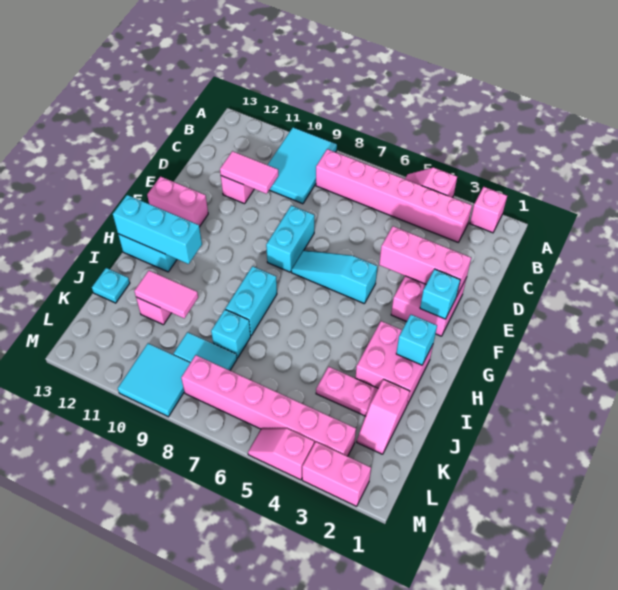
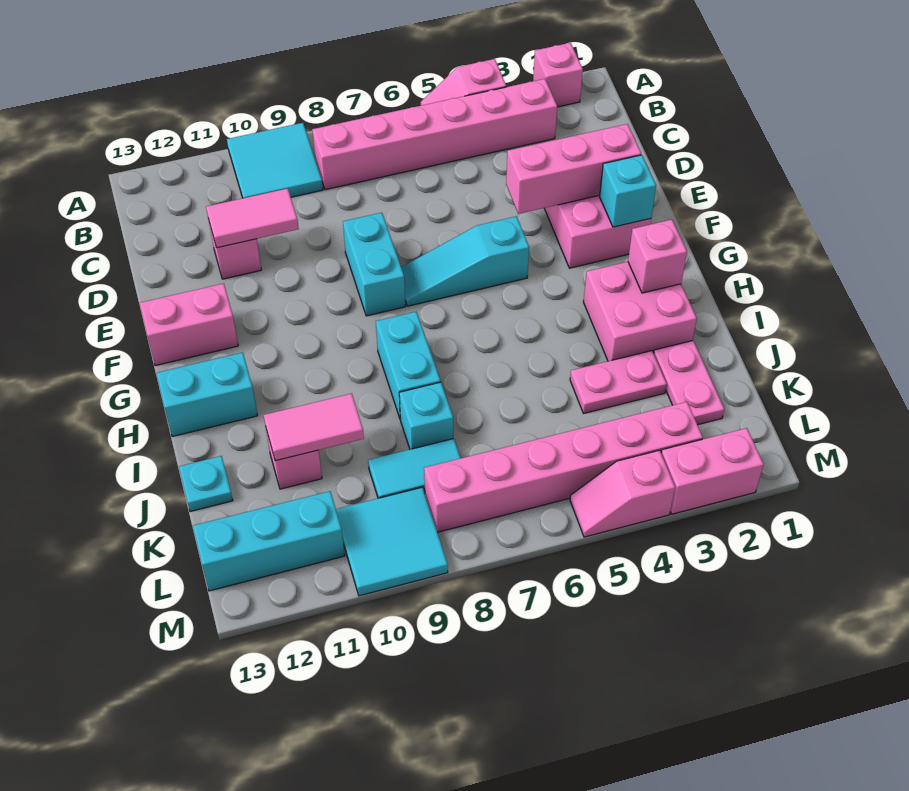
cyan 2x3 tile [268,127,337,204] -> cyan 2x2 tile [227,123,323,198]
cyan 1x1 brick [396,315,437,365] -> pink 1x1 brick [628,220,687,293]
cyan 1x3 brick [113,195,202,264] -> cyan 1x3 brick moved to [193,491,345,591]
pink 1x2 slope [357,379,410,454] -> pink 1x2 plate [654,341,724,425]

